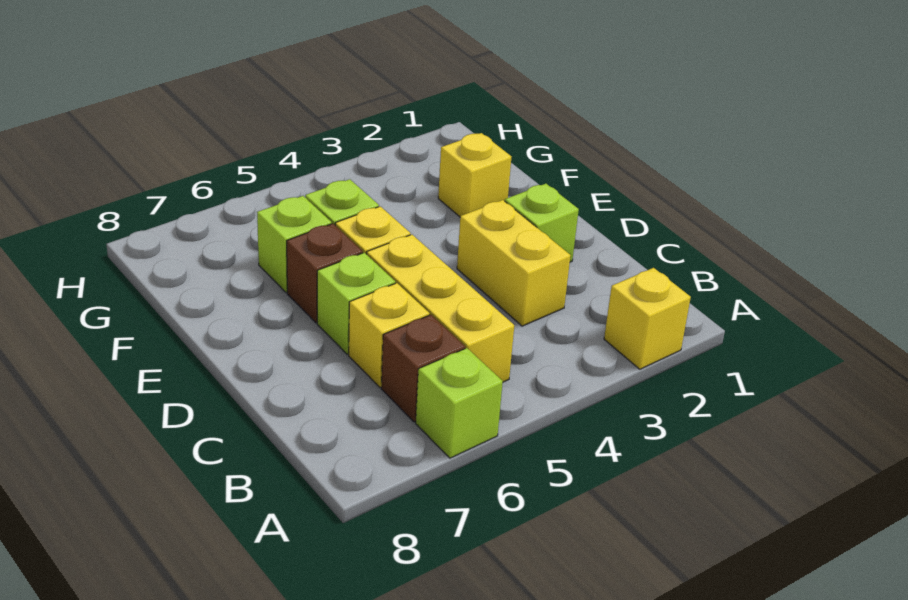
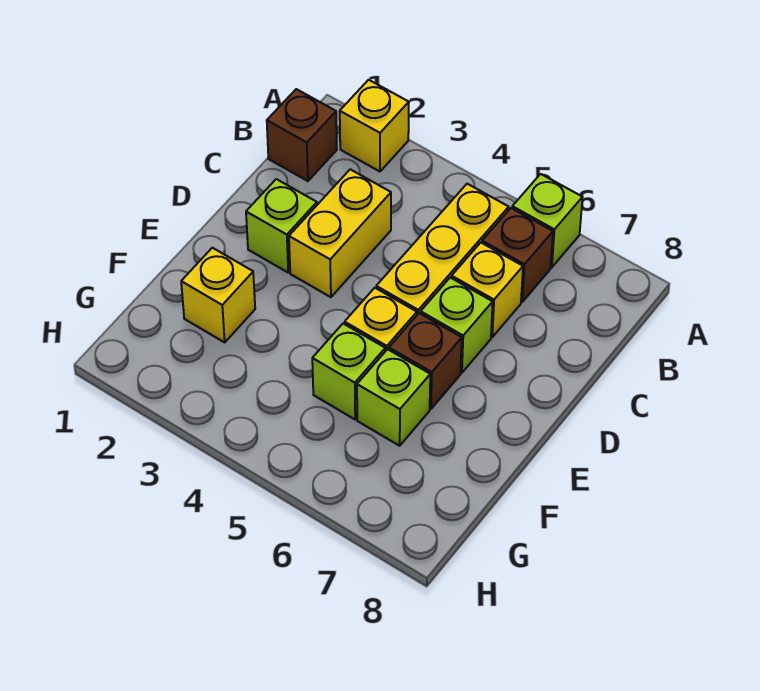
none -> brown 1x1 brick [267,89,337,181]

